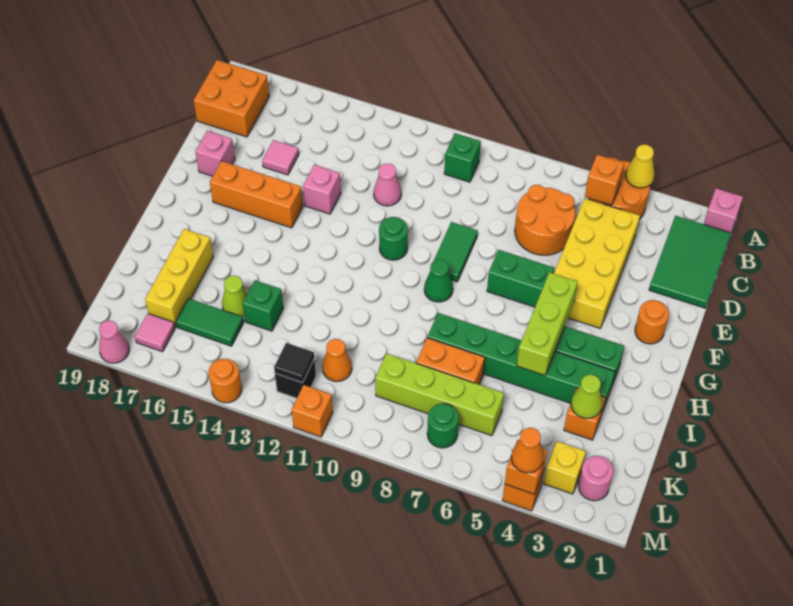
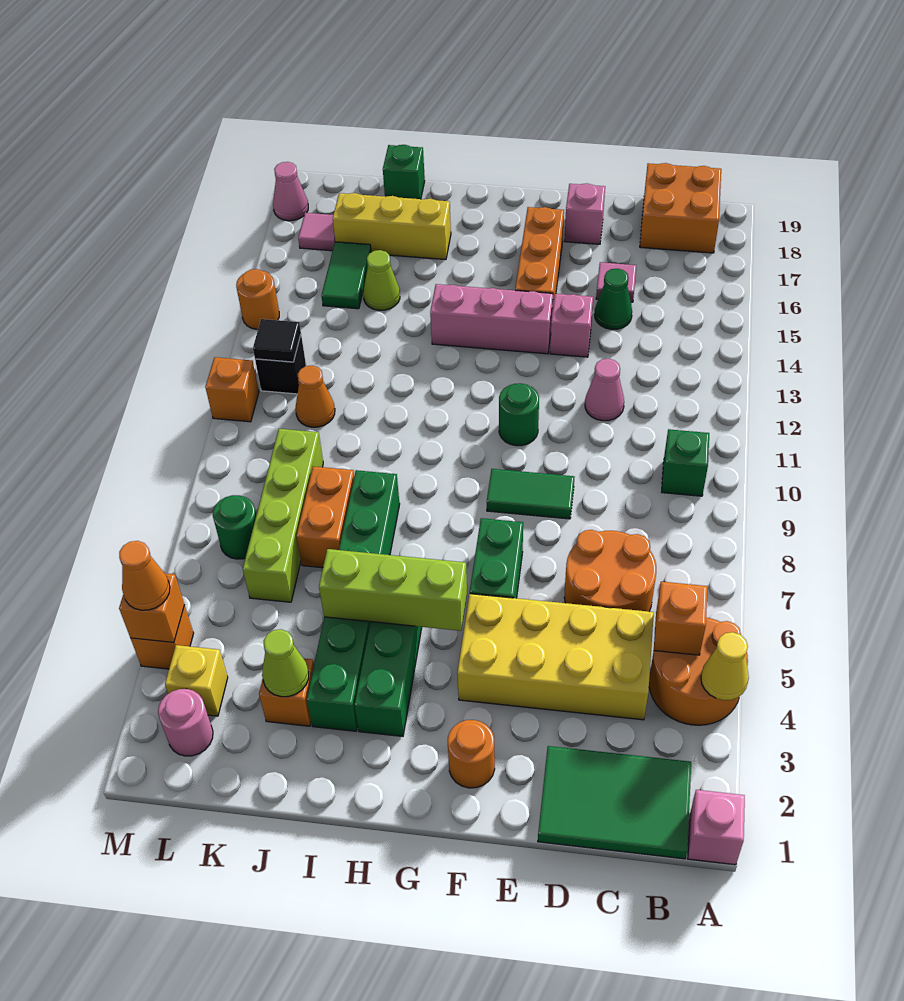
none -> pink 1x3 brick [430,284,553,354]
green 1x1 cone [424,260,453,302] -> green 1x1 cone moved to [595,269,632,329]
green 1x1 brick [243,280,283,331] -> green 1x1 brick moved to [383,145,425,199]

